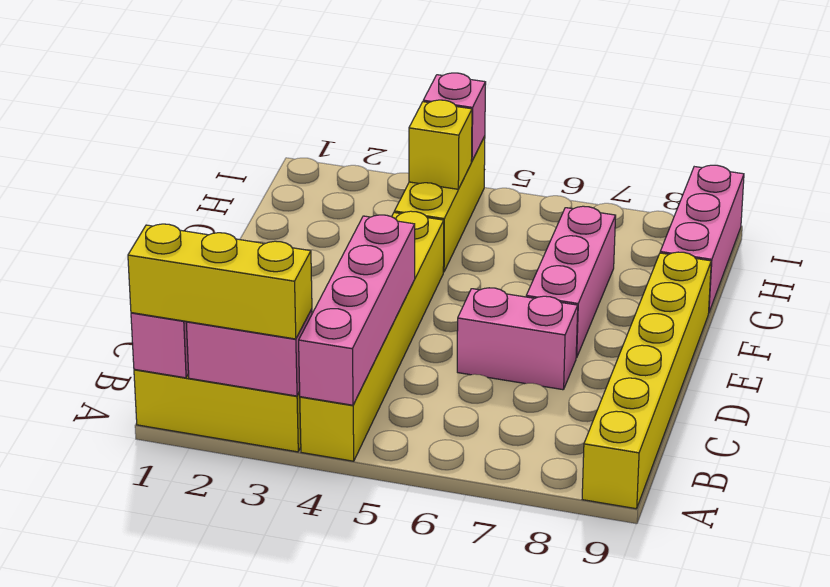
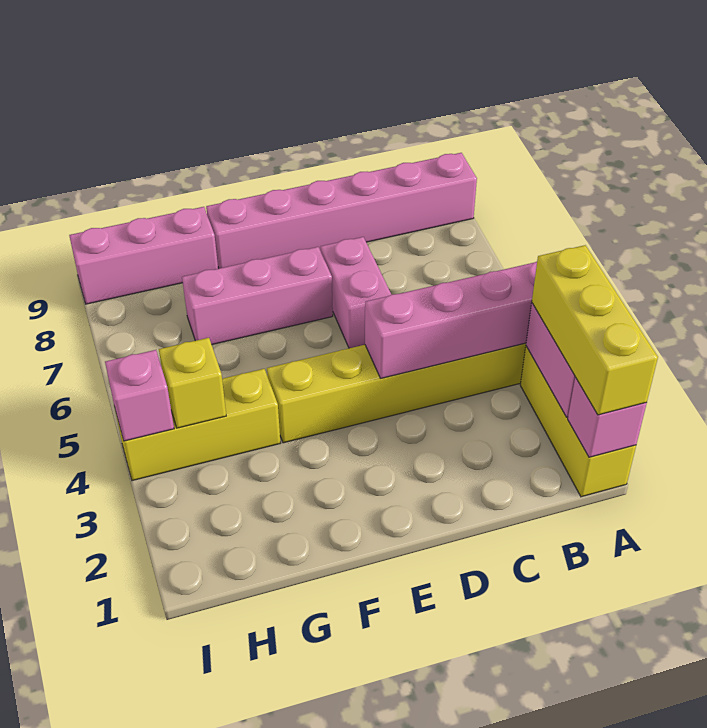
yellow 1x6 brick [582,252,711,509] -> pink 1x6 brick [206,153,477,268]

